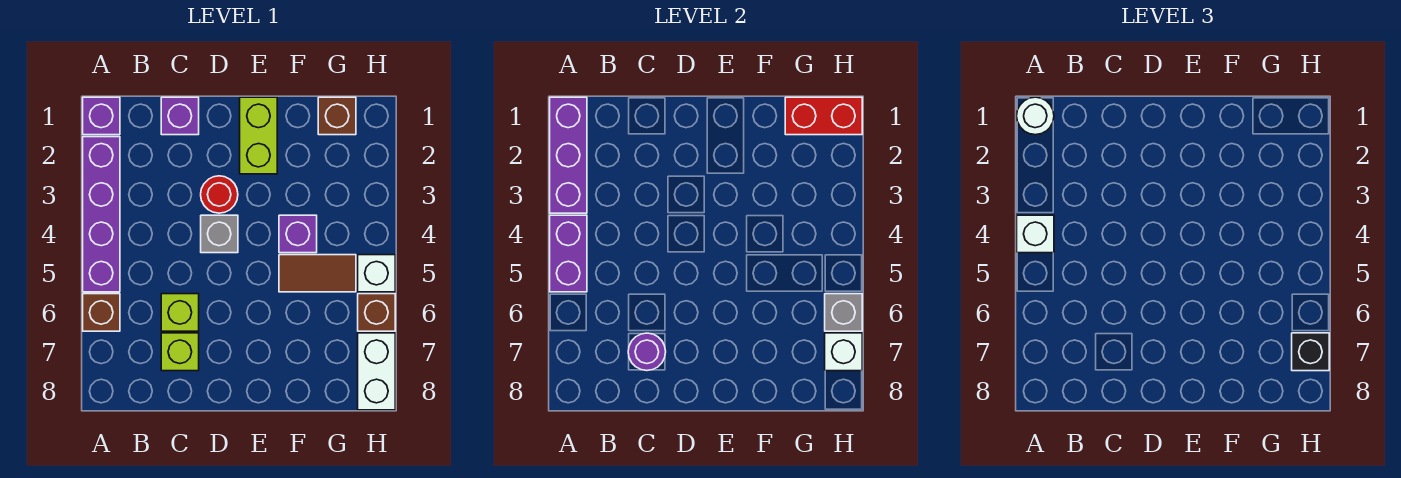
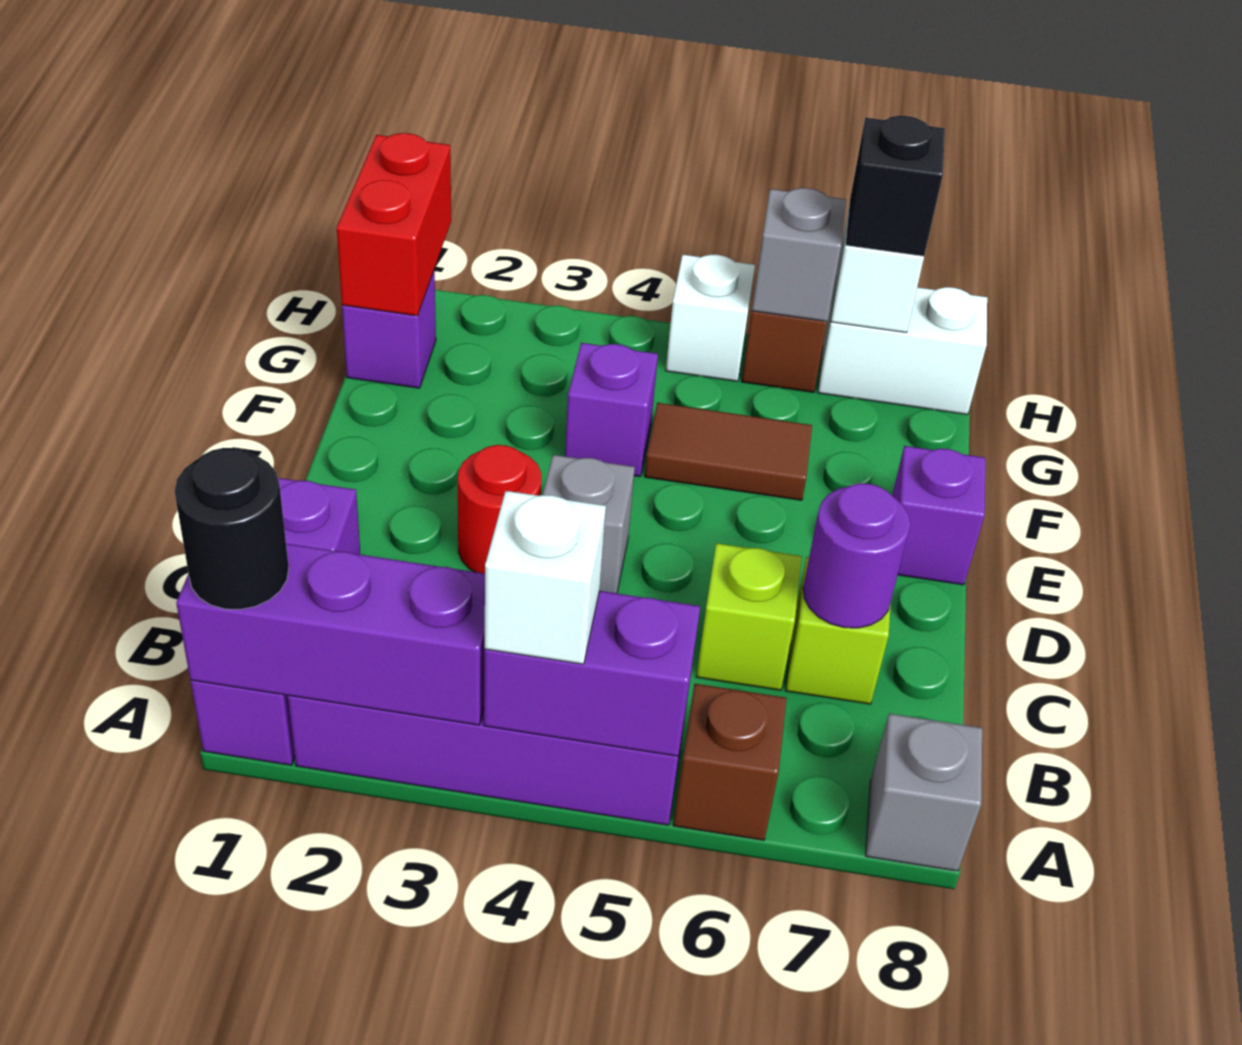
white 1x1 round brick [1017,97,1054,135] -> black 1x1 round brick [174,448,289,609]
none -> grey 1x1 brick [866,714,982,871]
lime 1x2 brick [240,97,277,174] -> none
none -> purple 1x1 brick [892,446,985,585]
brown 1x2 tile [279,255,356,292] -> brown 1x2 tile turned to [645,403,812,500]
brown 1x1 brick [318,97,356,135] -> purple 1x1 brick [342,270,436,388]

